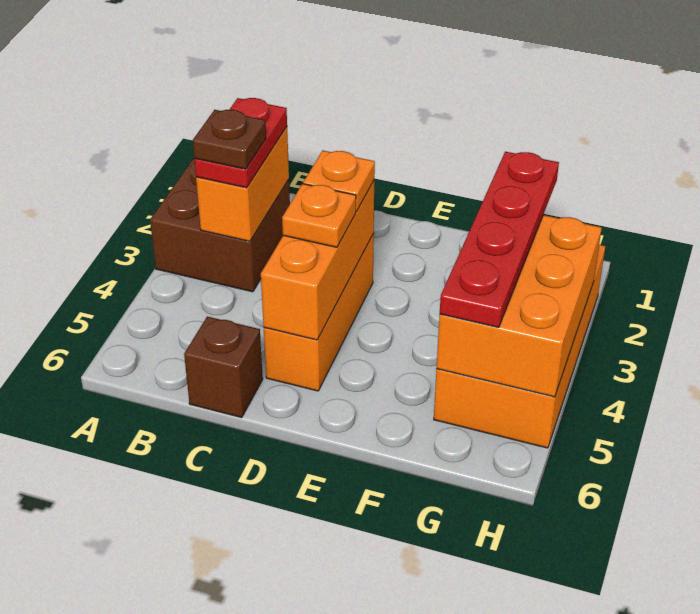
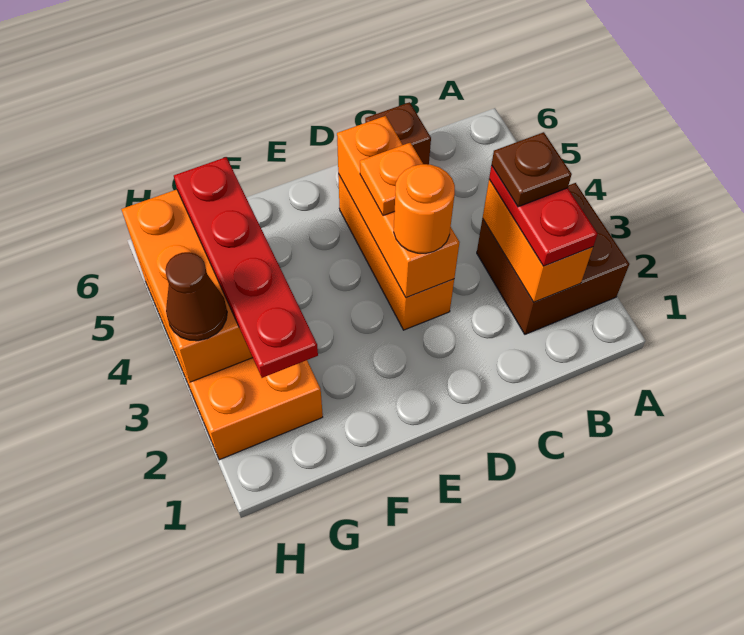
orange 1x1 plate [303,151,375,211] -> orange 1x1 round brick [394,164,455,254]
none -> brown 1x1 cone [165,252,227,341]

